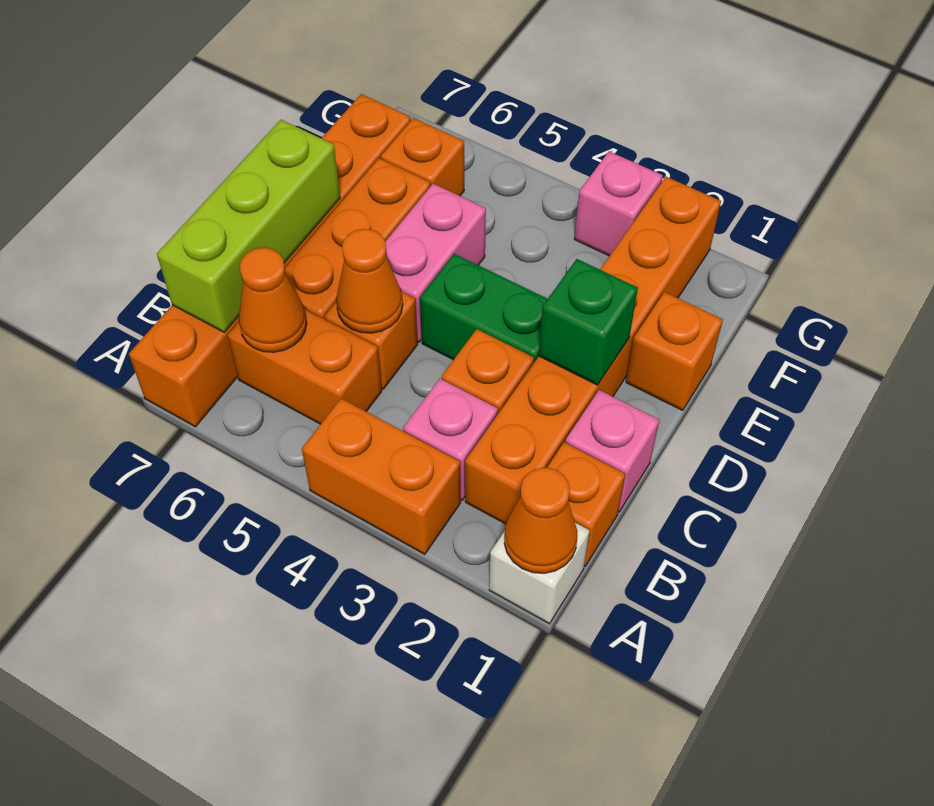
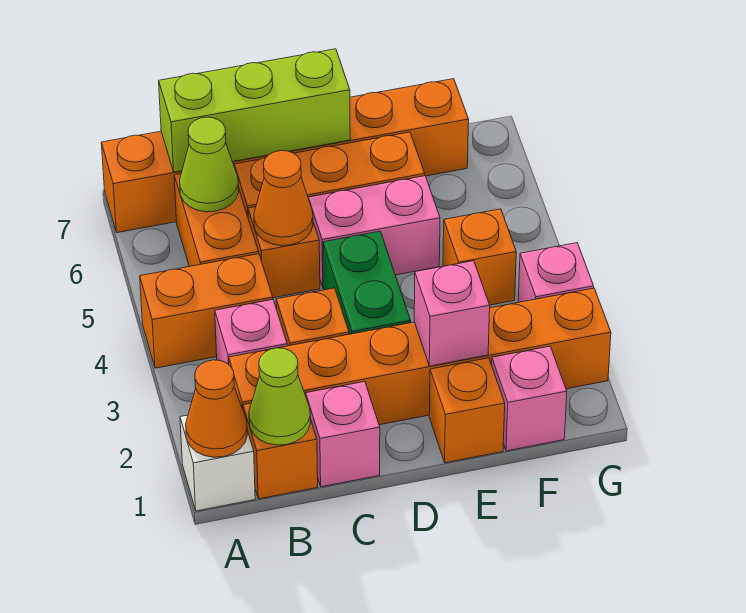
orange 1x2 brick [302,399,461,554] -> orange 1x2 brick turned to [140,254,273,368]
none -> lime 1x1 cone [249,348,311,445]
orange 1x1 cone [239,248,307,352] -> lime 1x1 cone [180,117,239,212]
green 1x1 brick [539,259,638,385] -> none
none -> pink 1x1 brick [414,261,490,366]
none -> pink 1x1 brick [492,346,567,451]
orange 1x1 brick [381,118,464,196] -> orange 1x1 brick moved to [443,209,516,305]

